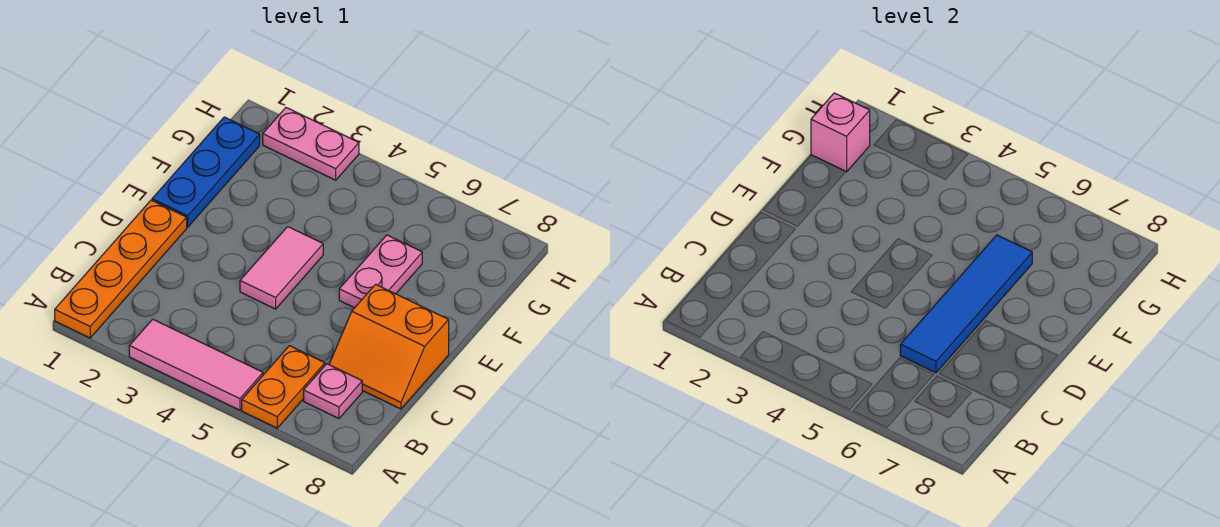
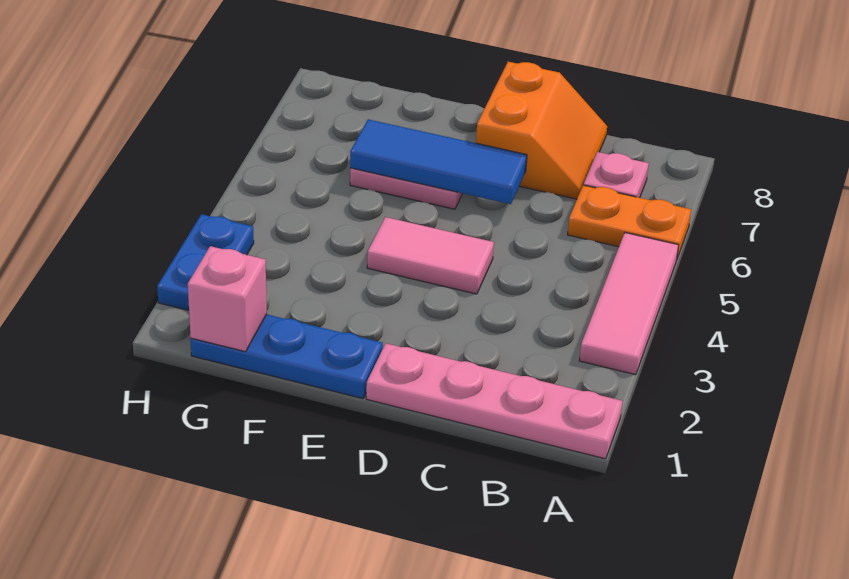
orange 1x4 plate [55,200,187,338] -> pink 1x4 plate [366,343,623,459]
blue 1x4 tile [900,235,1032,373] -> blue 1x3 tile [350,119,527,204]
pink 1x2 plate [263,108,359,180] -> blue 1x2 plate [157,214,254,310]

